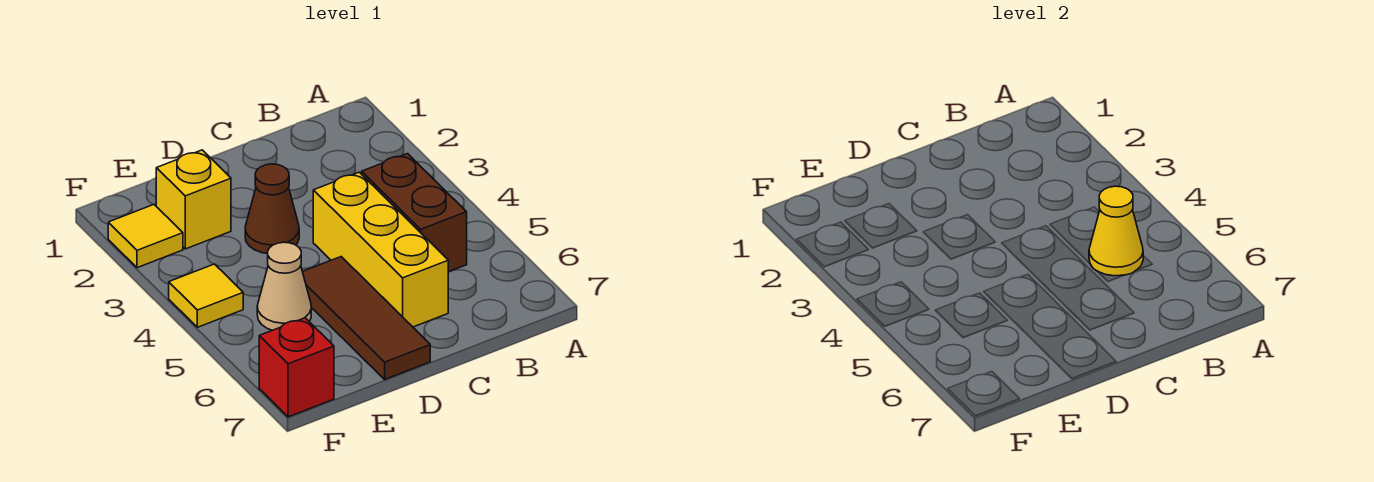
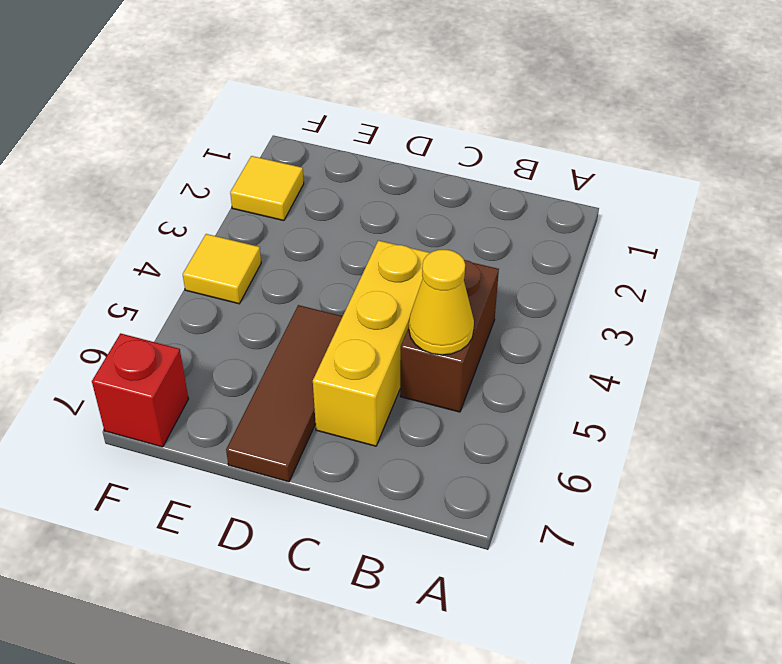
brown 1x1 cone [245,164,299,254] -> none
yellow 1x1 brick [156,150,231,249] -> none
tan 1x1 cone [257,242,311,330] -> none

